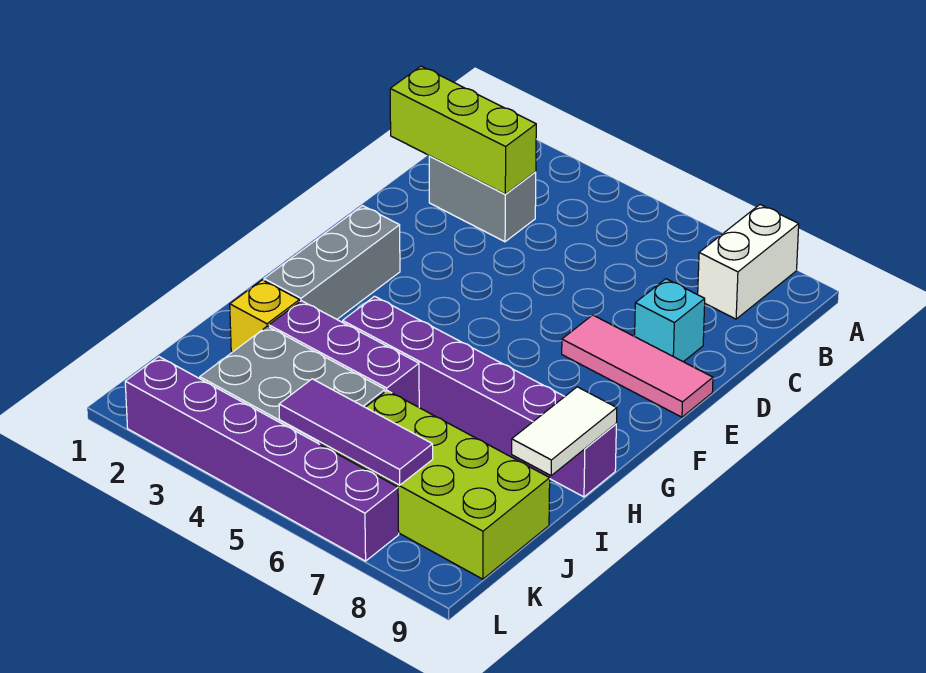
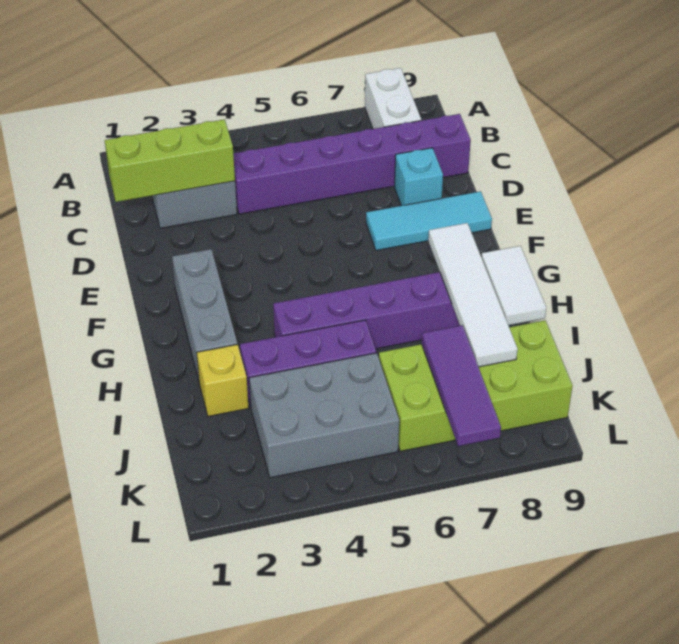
pink 1x3 tile [562,315,713,417] -> cyan 1x3 tile [366,191,492,250]
none -> white 1x4 tile [428,223,518,367]
purple 1x3 tile [279,379,433,485] -> purple 1x3 tile turned to [422,325,501,446]
purple 1x6 brick [125,357,399,561] -> purple 1x6 brick moved to [233,114,471,214]

